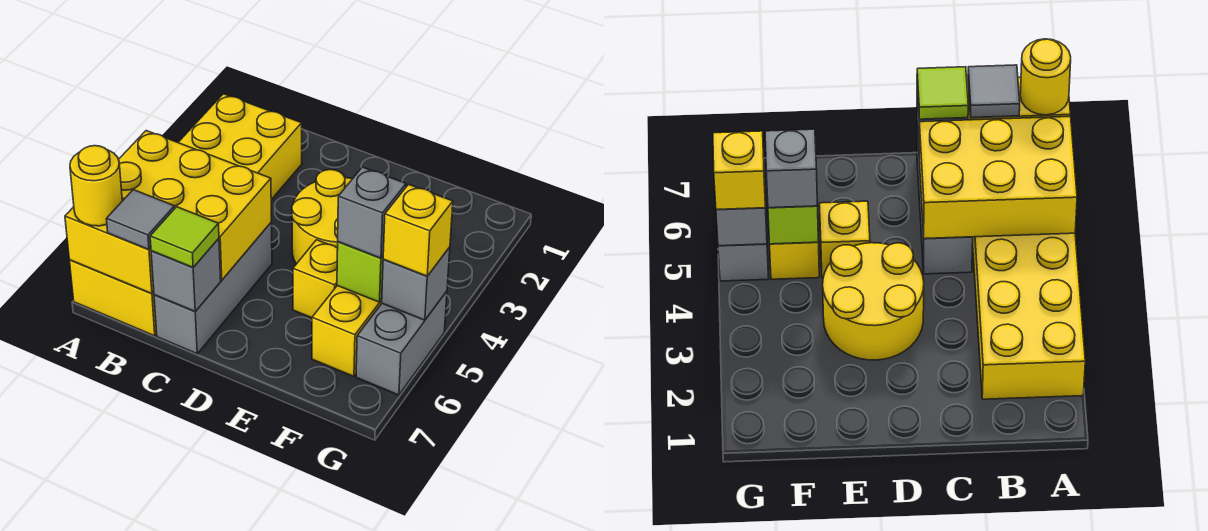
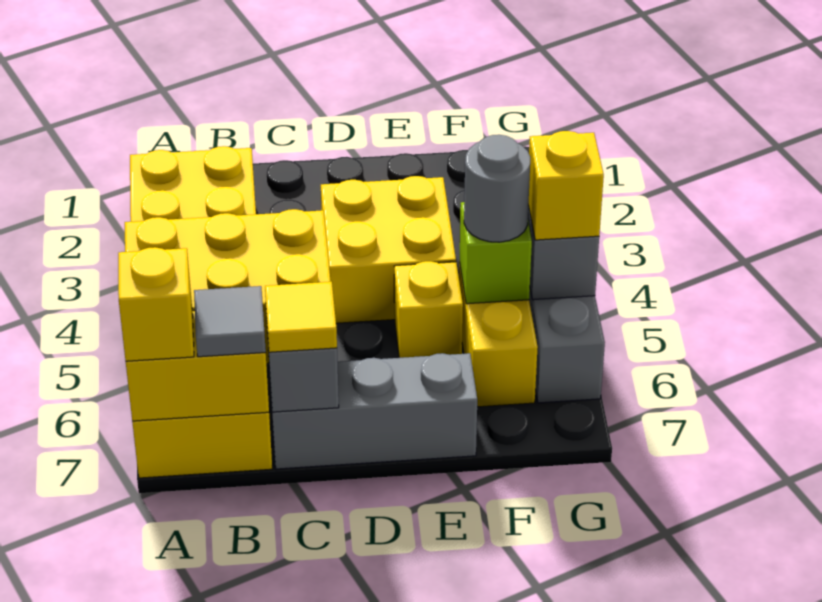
yellow 1x1 round brick [70,146,122,226] -> yellow 1x1 brick [118,247,194,361]
grey 1x3 brick [154,222,272,354] -> grey 1x3 brick turned to [270,353,477,469]
lime 1x1 tile [150,207,219,267] -> yellow 1x1 tile [265,282,337,352]
yellow 2x2 round brick [292,170,352,264] -> yellow 2x2 brick [321,176,456,323]
grey 1x1 brick [338,167,406,258] -> grey 1x1 round brick [464,135,530,242]

